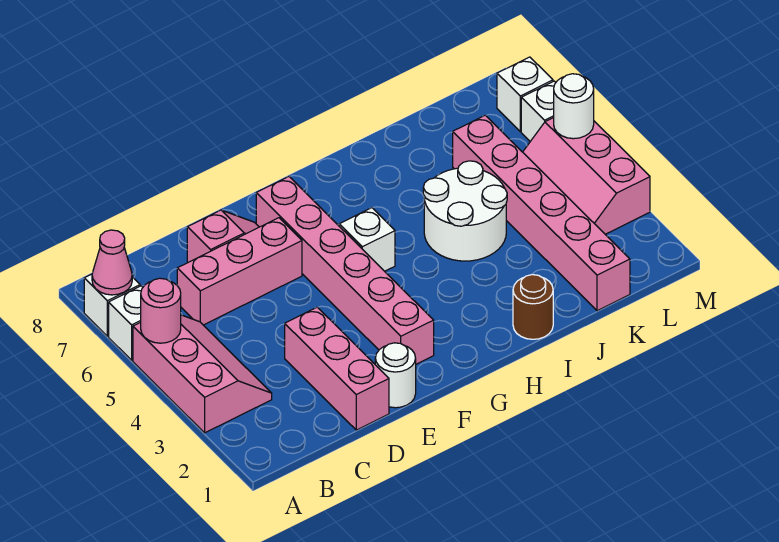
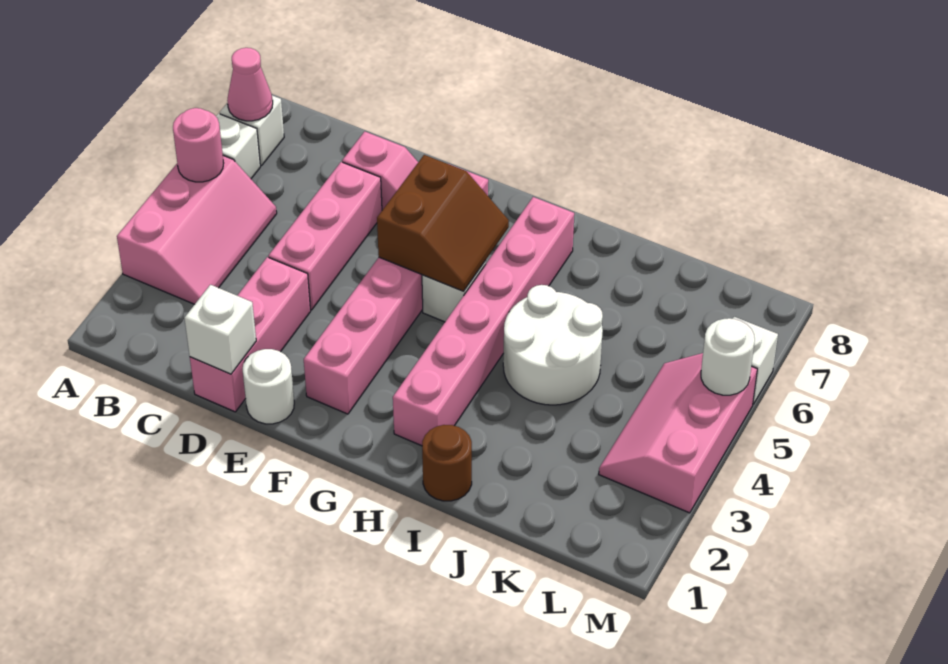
pink 1x3 brick [177,218,302,325] -> pink 1x3 brick turned to [268,162,382,310]
none -> brown 2x2 slope [377,155,509,291]
pink 1x6 brick [453,115,630,311] -> pink 1x6 brick moved to [393,197,574,446]
white 1x1 brick [497,57,553,131] -> white 1x1 brick moved to [184,285,256,374]

